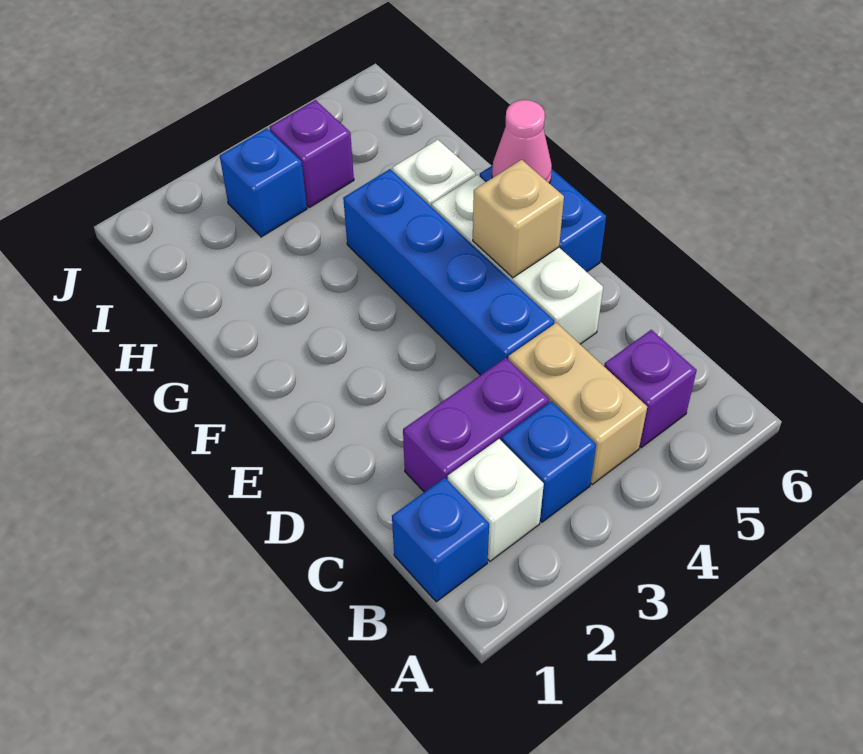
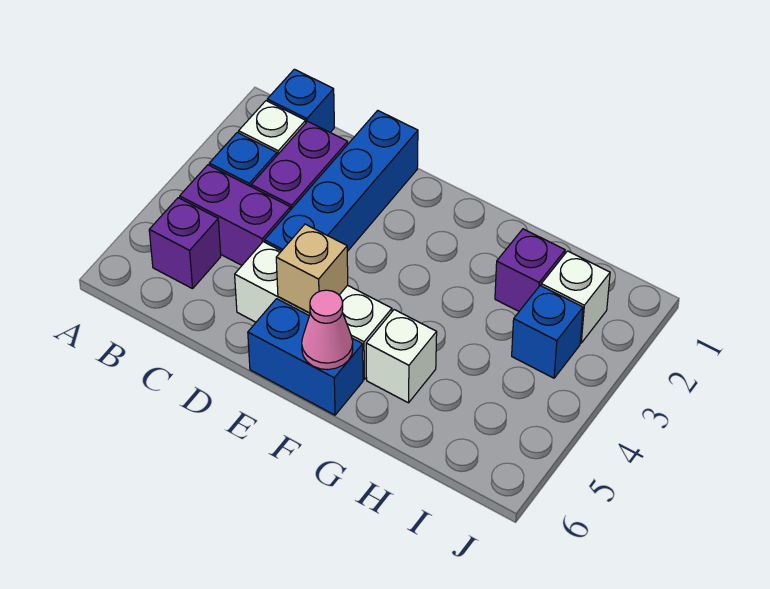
tan 1x2 brick [508,323,647,484] -> purple 1x2 brick [180,165,290,265]
blue 1x4 brick [343,169,554,375] -> blue 1x4 brick turned to [264,110,418,251]
none -> white 1x1 brick [541,251,610,343]
purple 1x1 brick [269,100,354,207] -> purple 1x1 brick moved to [495,229,565,311]

